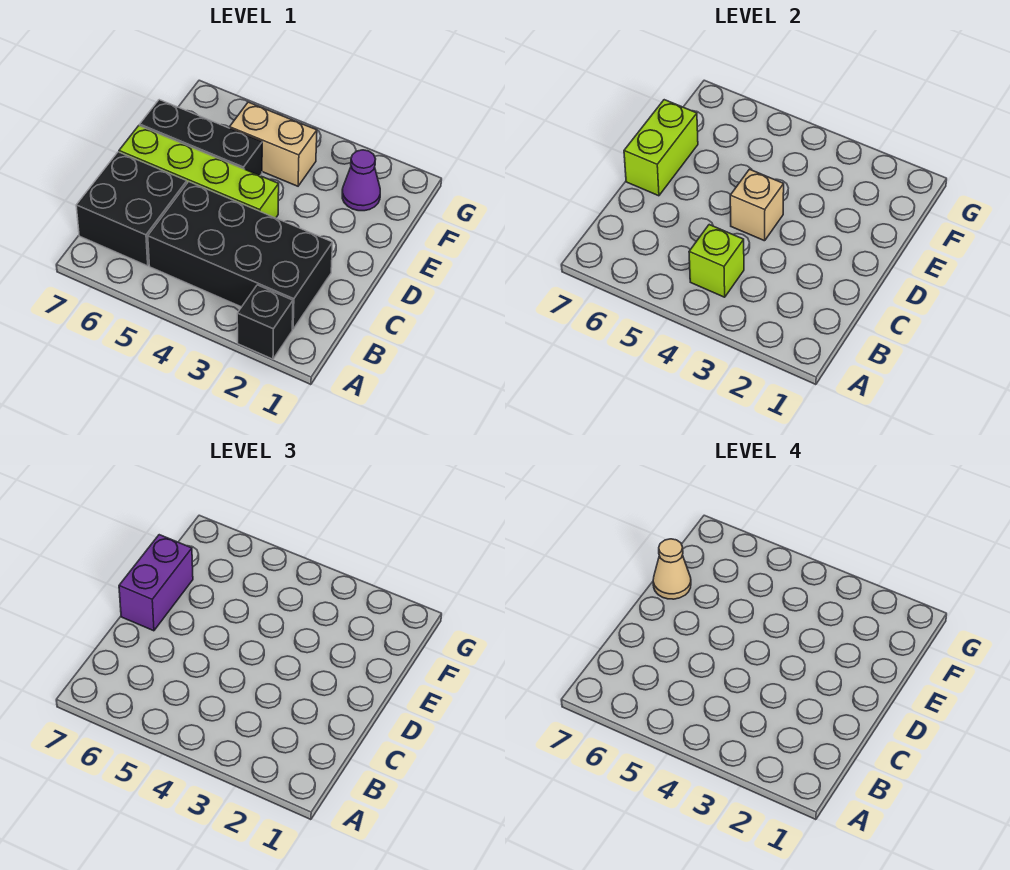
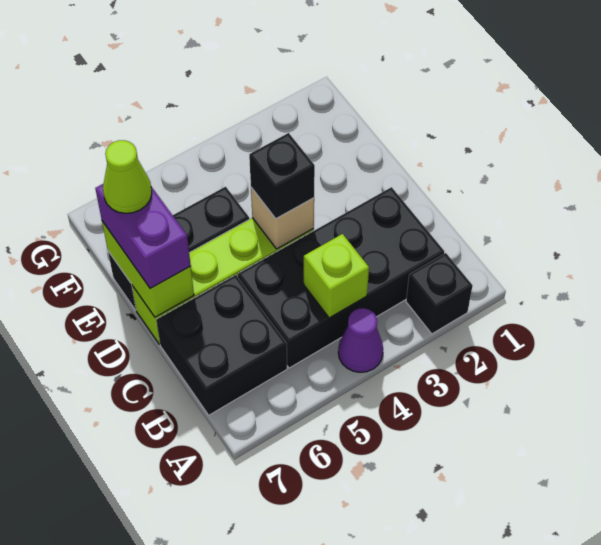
none -> black 1x1 brick [249,133,315,219]
tan 1x1 cone [653,539,691,599] -> lime 1x1 cone [103,140,152,213]
purple 1x1 cone [342,150,380,211] -> purple 1x1 cone moved to [338,308,383,372]
tan 1x2 brick [230,102,317,186] -> none

